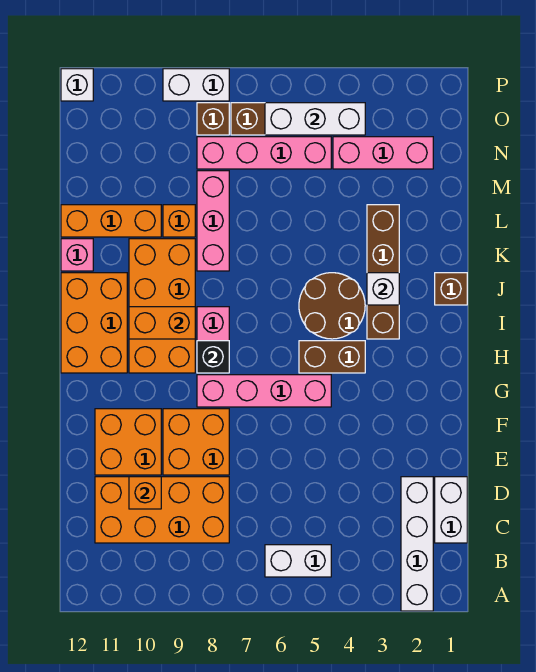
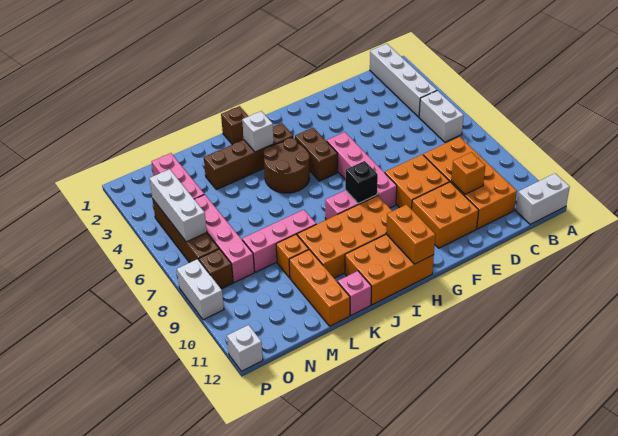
white 1x4 brick [401,477,433,611] -> white 1x4 brick turned to [370,44,437,117]
white 1x2 brick [435,477,467,543] -> white 1x2 brick moved to [516,173,570,224]
orange 1x2 brick [129,307,195,339] -> orange 1x2 brick moved to [386,205,435,264]

